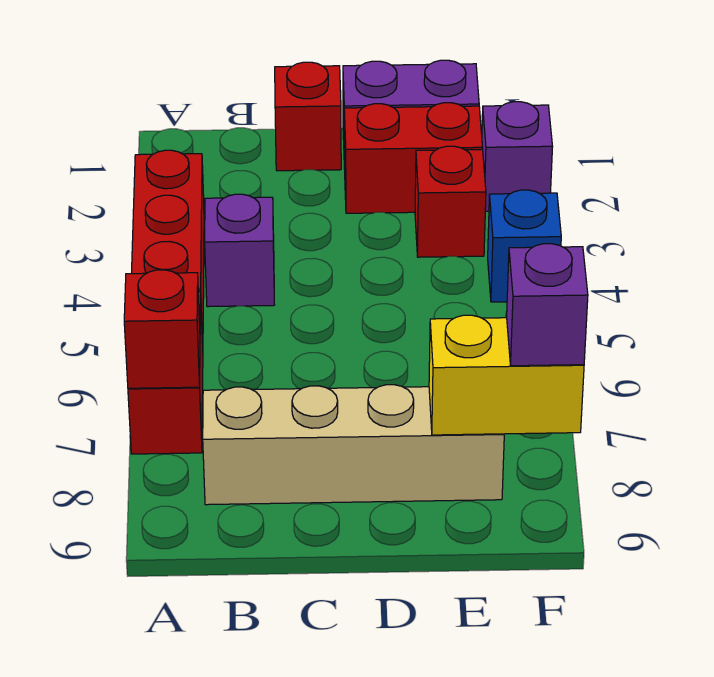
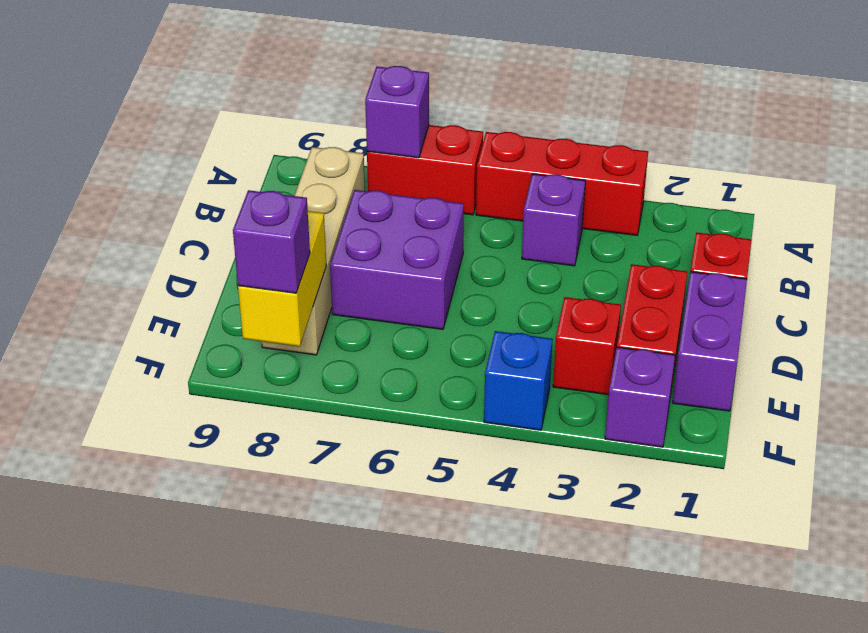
red 1x1 brick [124,270,200,388] -> purple 1x1 brick [365,66,429,158]
none -> purple 2x2 brick [330,190,464,329]

